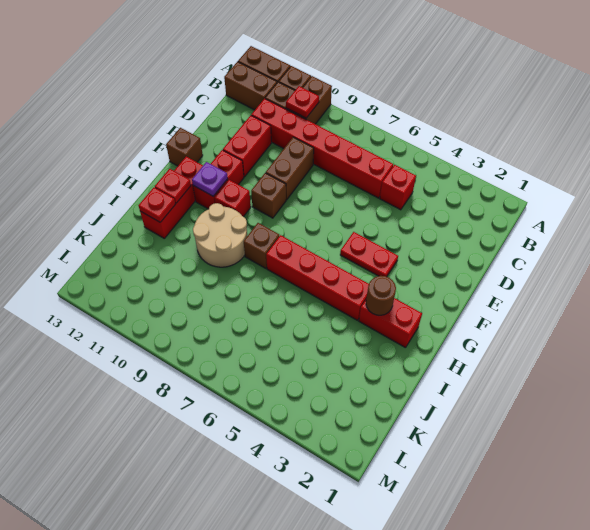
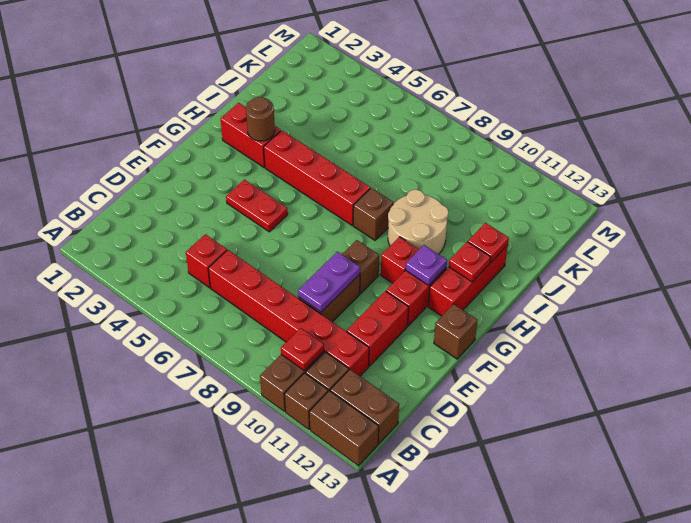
none -> purple 1x2 plate [298,252,360,312]

